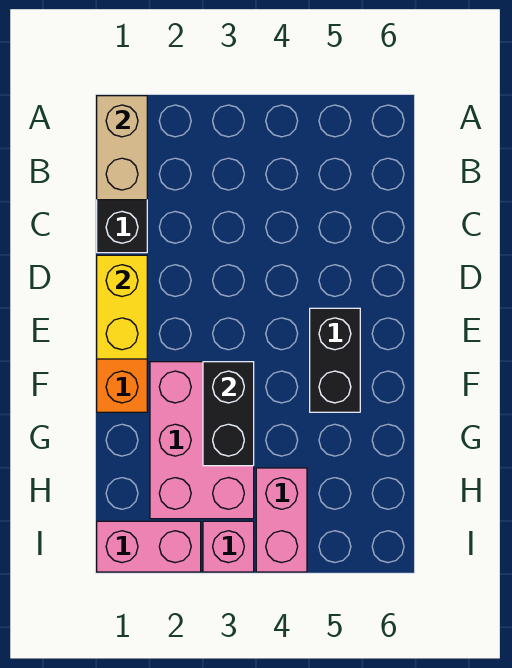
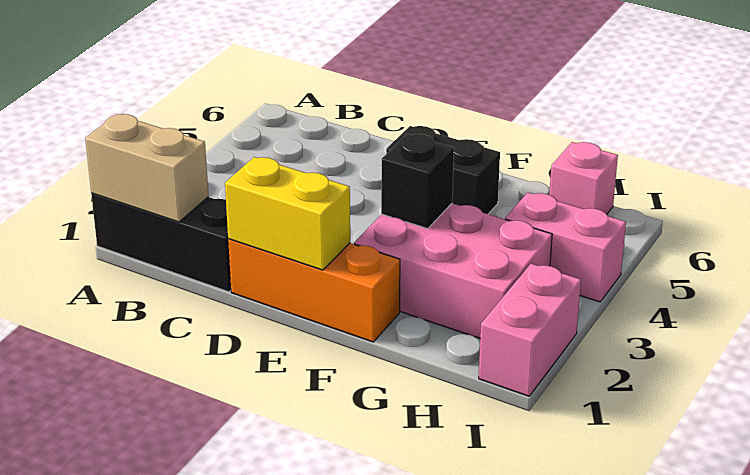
black 1x2 brick [203,362,254,466] -> black 1x1 brick [381,134,454,229]
pink 1x1 brick [203,521,254,572] -> pink 1x1 brick moved to [549,142,618,214]

